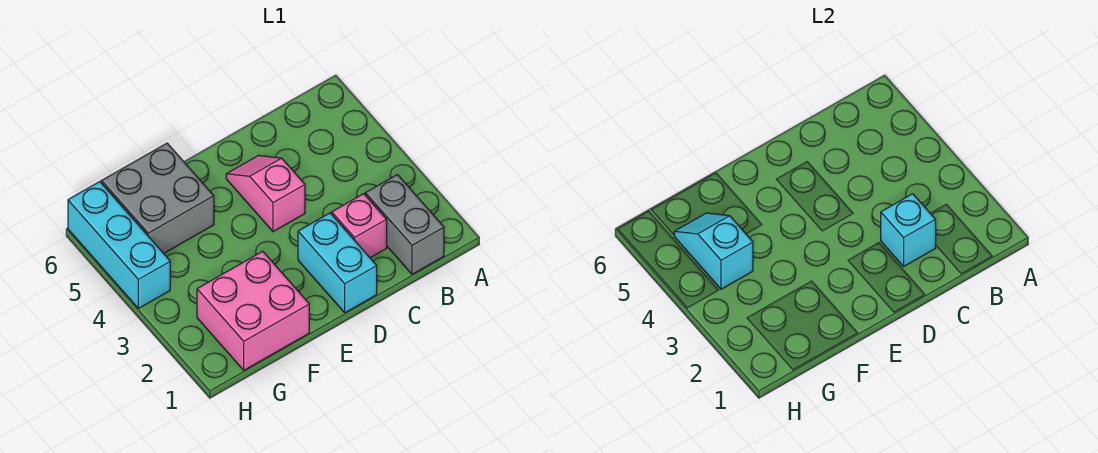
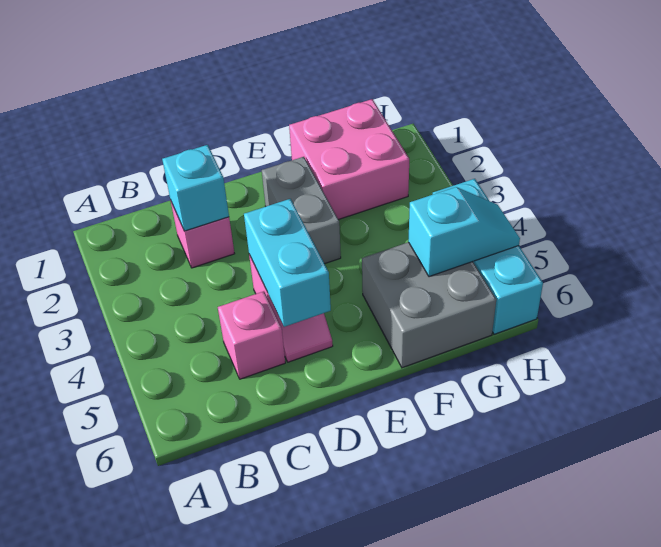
grey 1x2 brick [365,175,444,274] -> grey 1x2 brick moved to [262,157,341,264]
none -> pink 1x1 brick [218,291,285,379]
cyan 1x2 brick [298,213,377,313] -> cyan 1x2 brick moved to [244,199,331,327]
cyan 1x2 slope [674,213,753,289] -> cyan 1x2 slope turned to [408,187,520,277]

